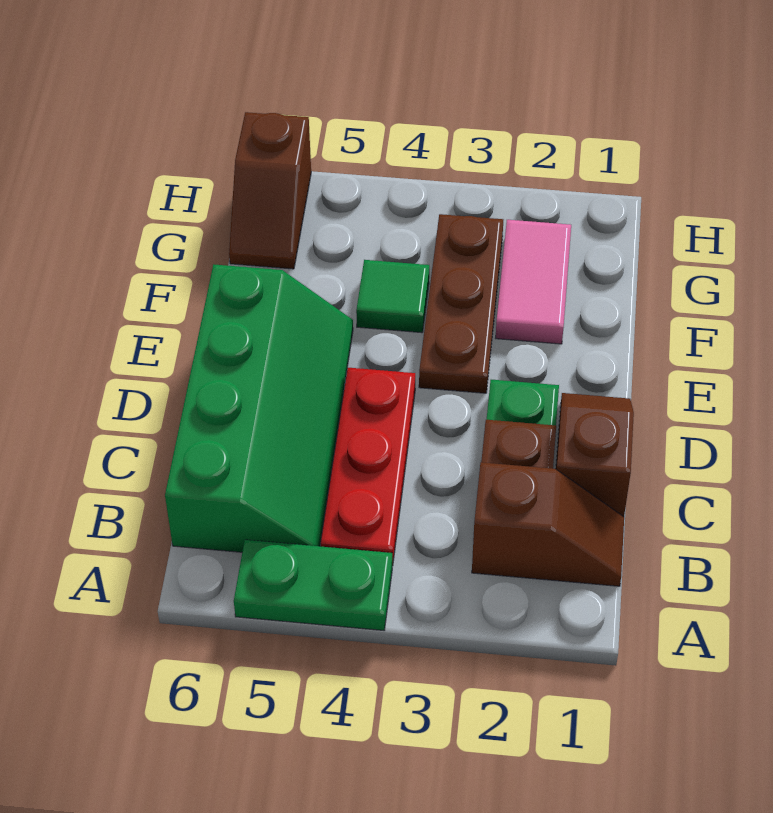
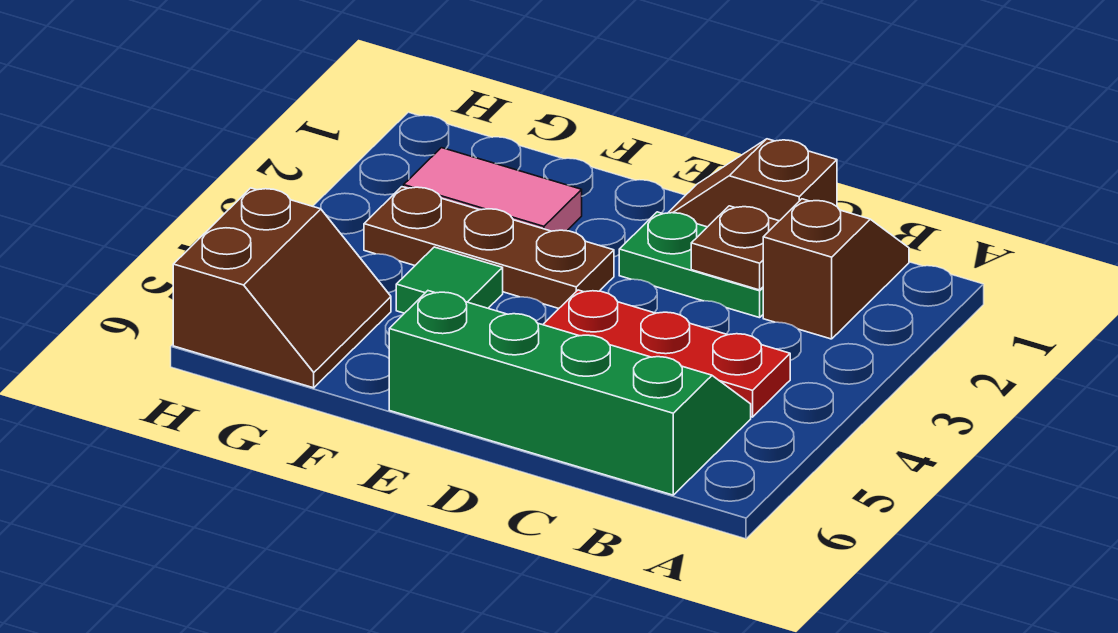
green 1x2 plate [234,540,392,630] -> none
brown 1x2 slope [229,112,311,269] -> brown 2x2 slope [173,188,391,388]

